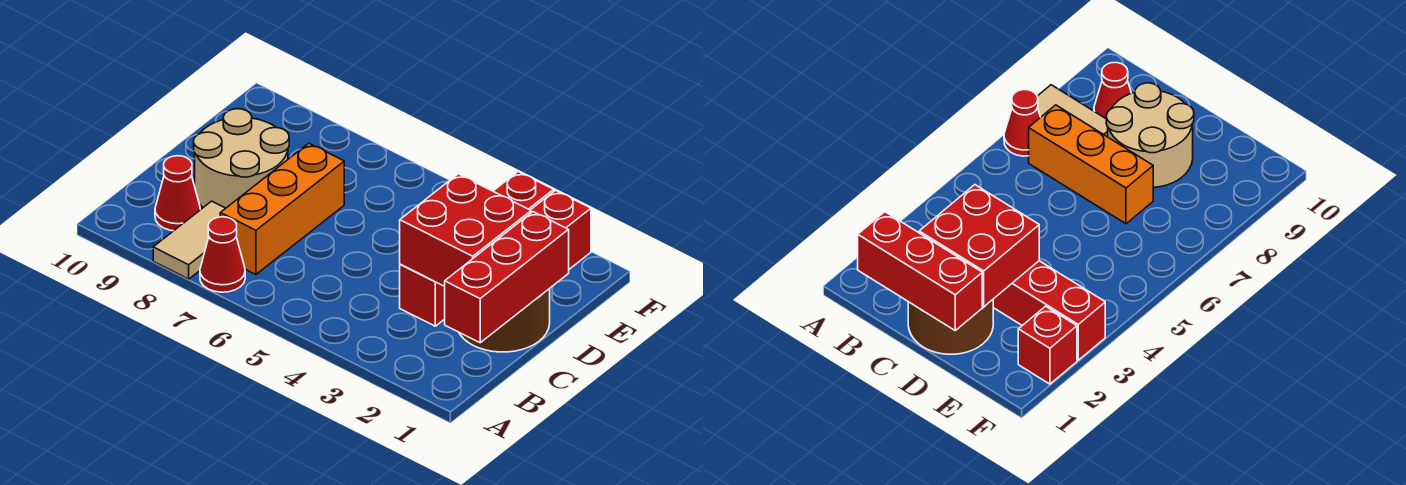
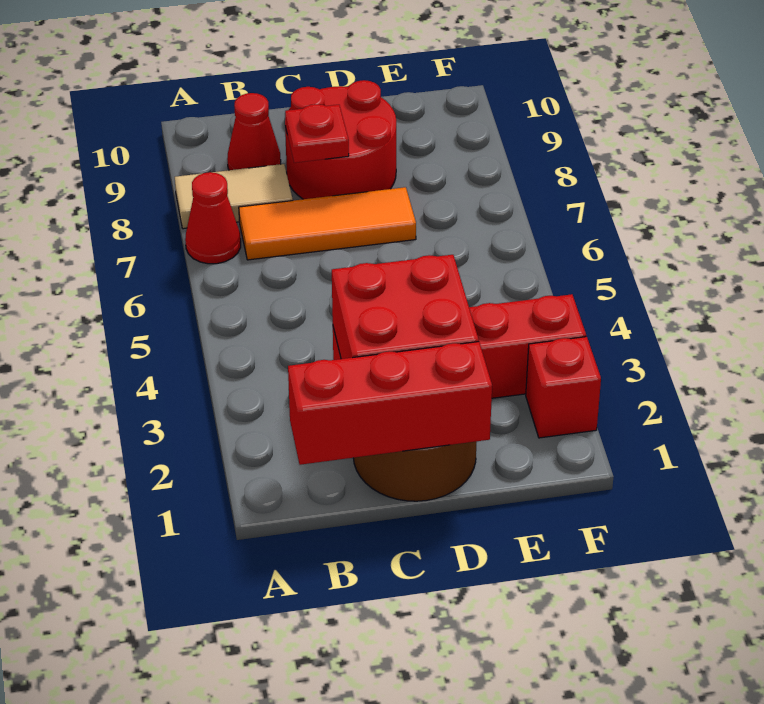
orange 1x3 brick [220,143,344,274] -> orange 1x3 tile [239,187,416,260]
tan 2x2 round brick [194,109,289,208] -> red 2x2 round brick [285,80,396,199]
none -> red 1x1 plate [285,104,349,163]

